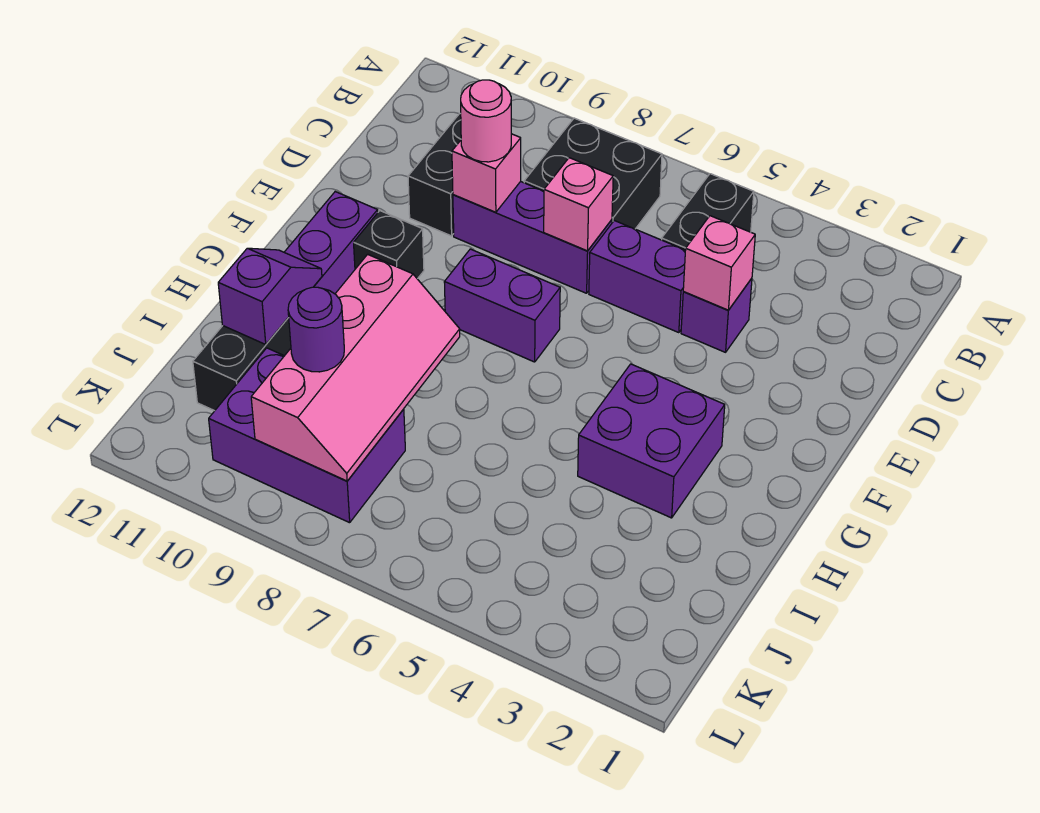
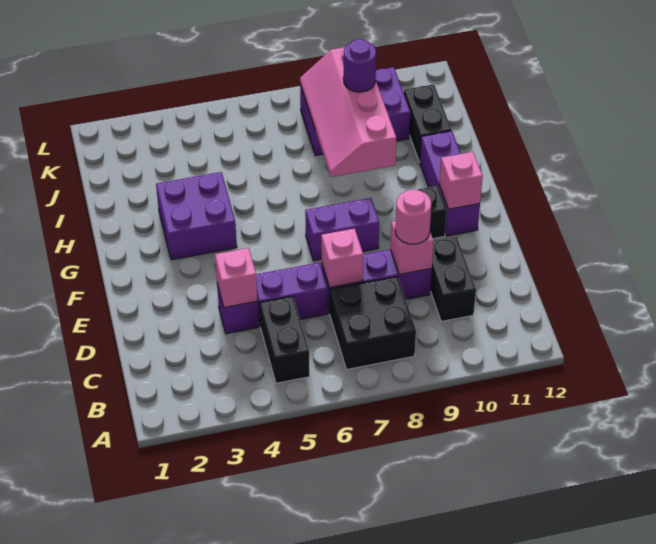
none -> pink 1x1 brick [439,152,483,209]
purple 1x2 slope [218,248,322,344] -> none

